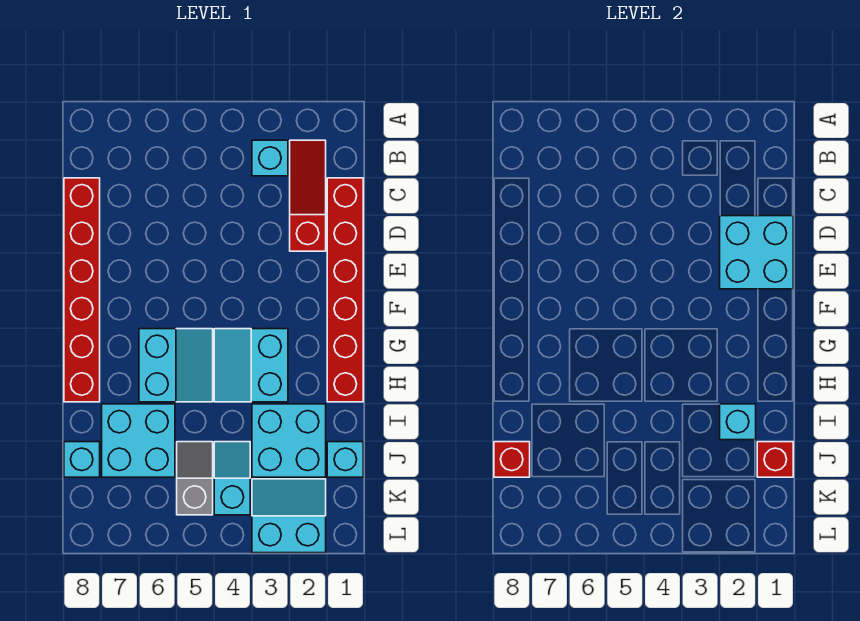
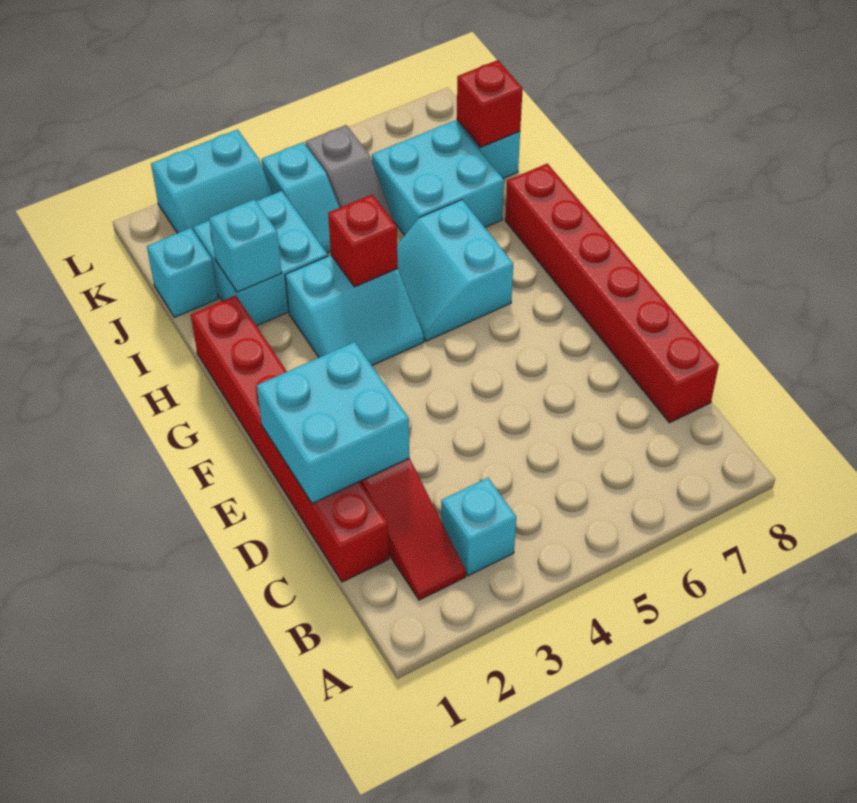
cyan 2x2 slope [214,329,288,402] -> cyan 2x2 slope turned to [285,255,424,365]
red 1x1 brick [757,442,793,477] -> red 1x1 brick moved to [328,195,398,287]

